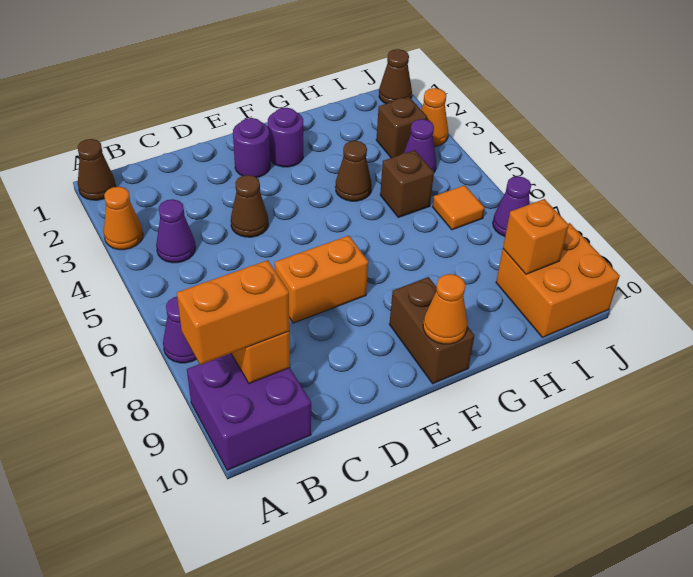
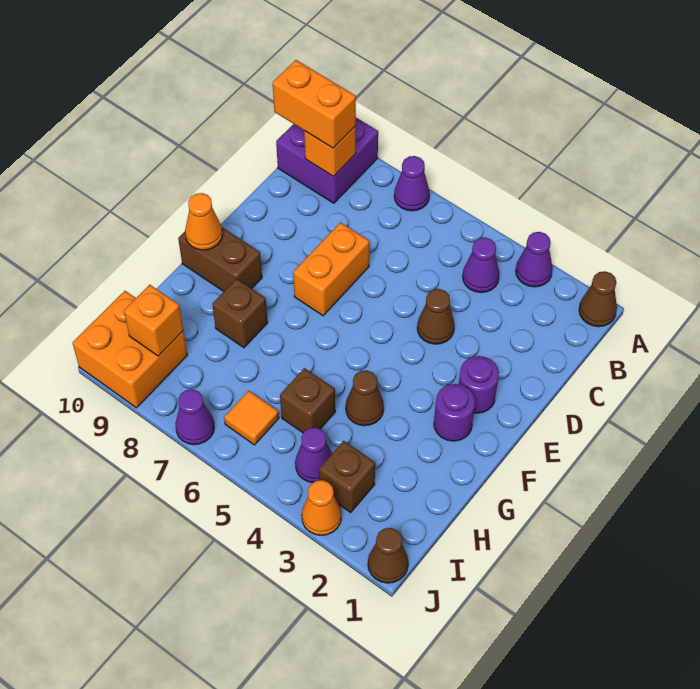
orange 1x1 cone [104,187,143,250] -> purple 1x1 cone [516,232,553,287]
orange 1x2 brick [177,260,289,365] -> orange 1x2 brick turned to [273,60,356,148]
none -> brown 1x1 brick [212,279,268,348]

